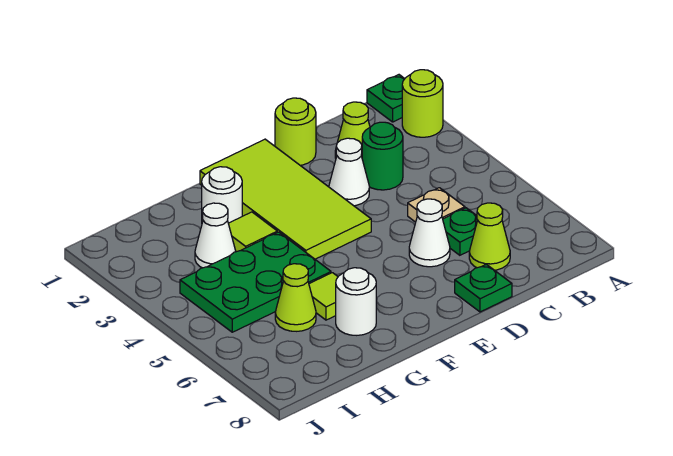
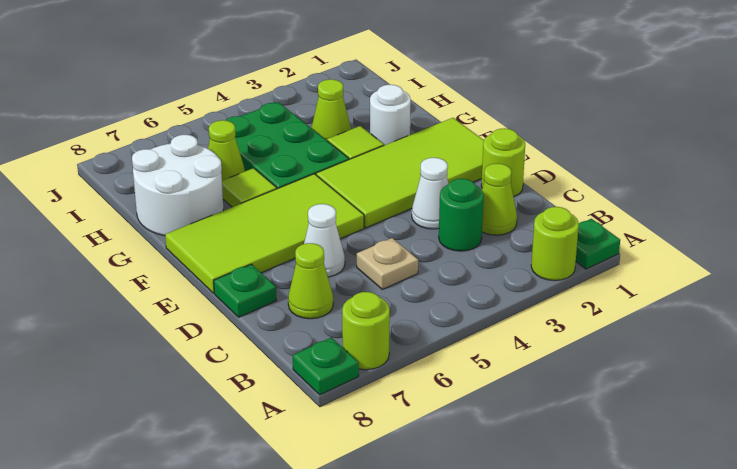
none -> lime 1x1 round brick [342,292,390,370]
green 1x1 plate [443,208,477,255] -> green 1x1 plate moved to [293,337,359,395]
none -> lime 2x4 tile [165,174,364,293]
white 1x1 round brick [336,268,376,335] -> white 2x2 round brick [132,135,223,236]
white 1x1 cone [195,203,236,268] -> lime 1x1 cone [312,79,351,140]

